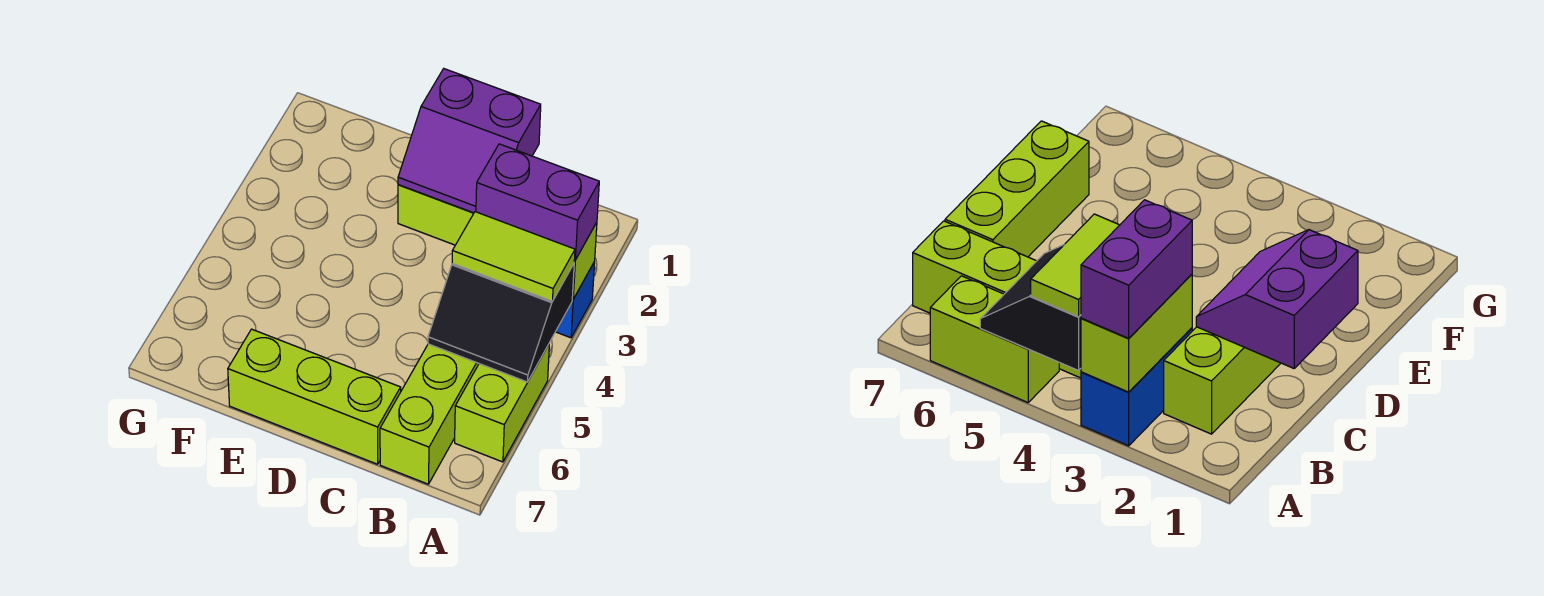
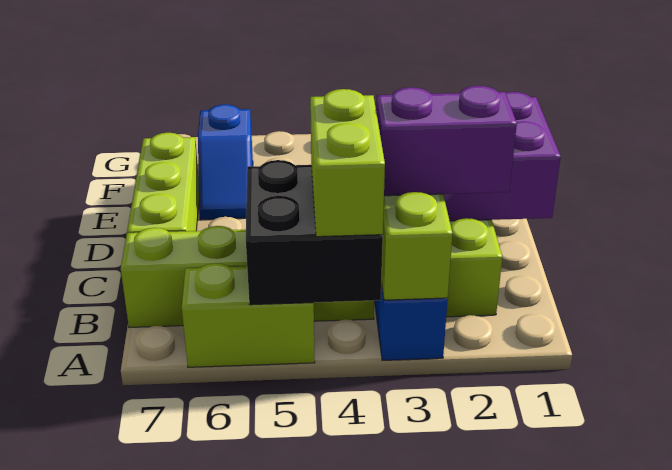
purple 1x2 brick [476,144,599,260] -> purple 1x2 brick turned to [376,86,517,196]
black 2x2 slope [428,264,574,382] -> black 2x2 brick [246,160,383,305]
lime 1x2 tile [452,212,575,301] -> lime 1x2 brick [310,89,385,237]
none -> blue 1x2 slope [198,104,253,220]

